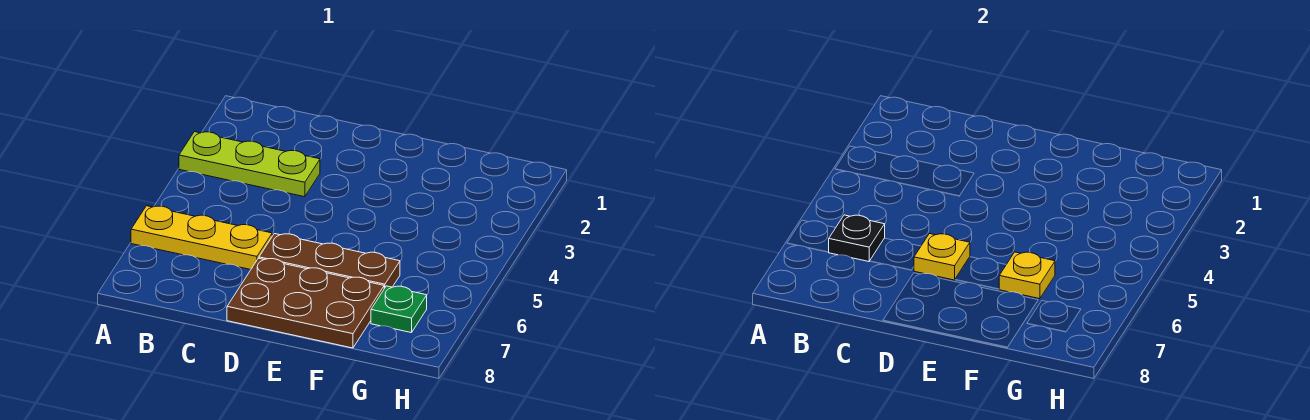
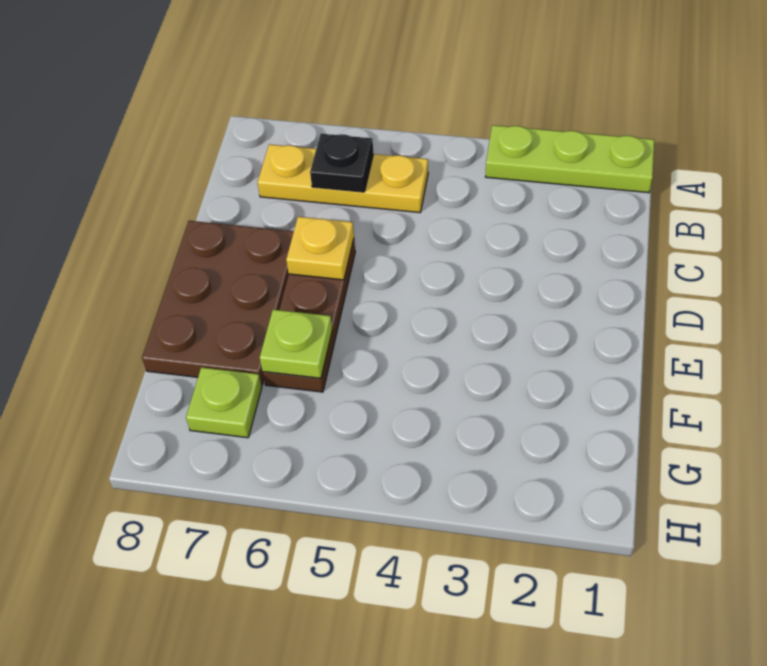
lime 1x3 plate [179,132,320,197] -> lime 1x3 plate turned to [486,125,654,193]
yellow 1x3 plate [131,206,272,270] -> yellow 1x3 plate turned to [258,144,428,213]
yellow 1x1 plate [999,252,1055,299] -> lime 1x1 plate [260,310,332,378]
green 1x1 plate [371,286,427,333] -> lime 1x1 plate [186,367,262,438]

